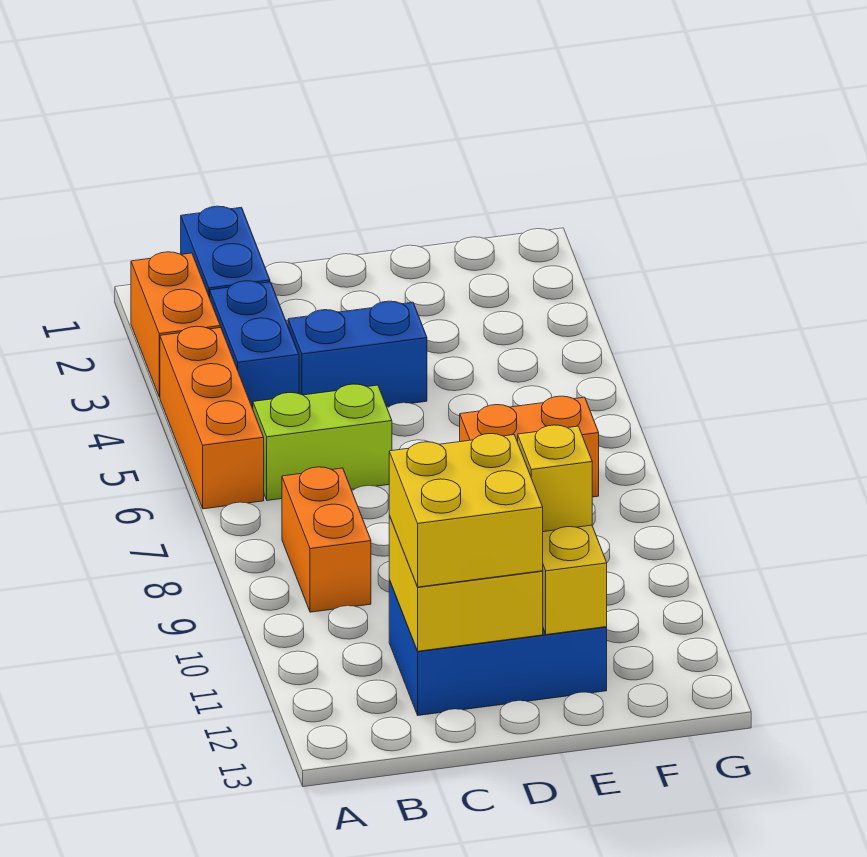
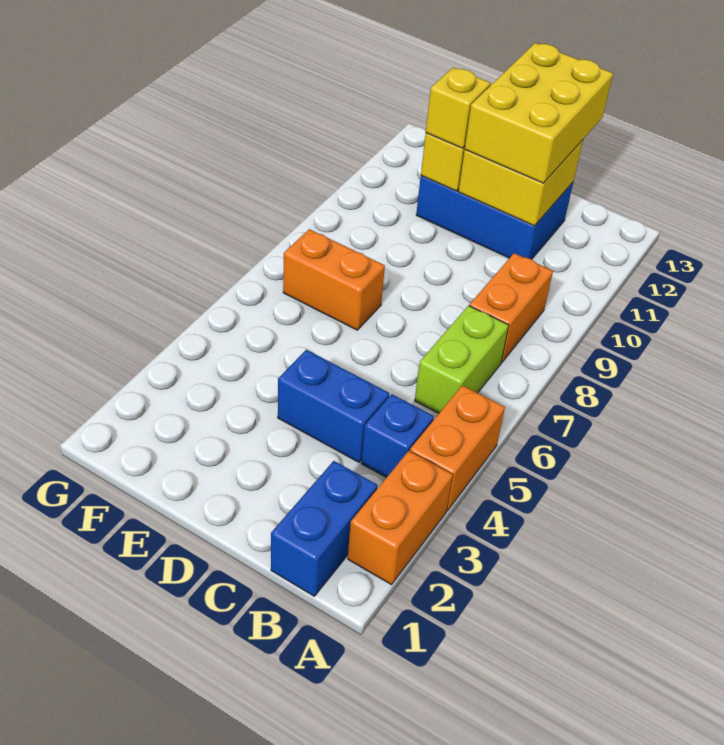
orange 1x3 brick [160,326,264,509] -> orange 1x2 brick [410,385,505,511]
blue 1x2 brick [210,281,299,409] -> blue 1x1 brick [361,394,434,478]
lime 1x2 brick [253,384,392,500] -> lime 1x2 brick turned to [415,306,509,413]
yellow 2x2 brick [389,434,543,587] -> yellow 2x3 brick [465,43,613,183]

